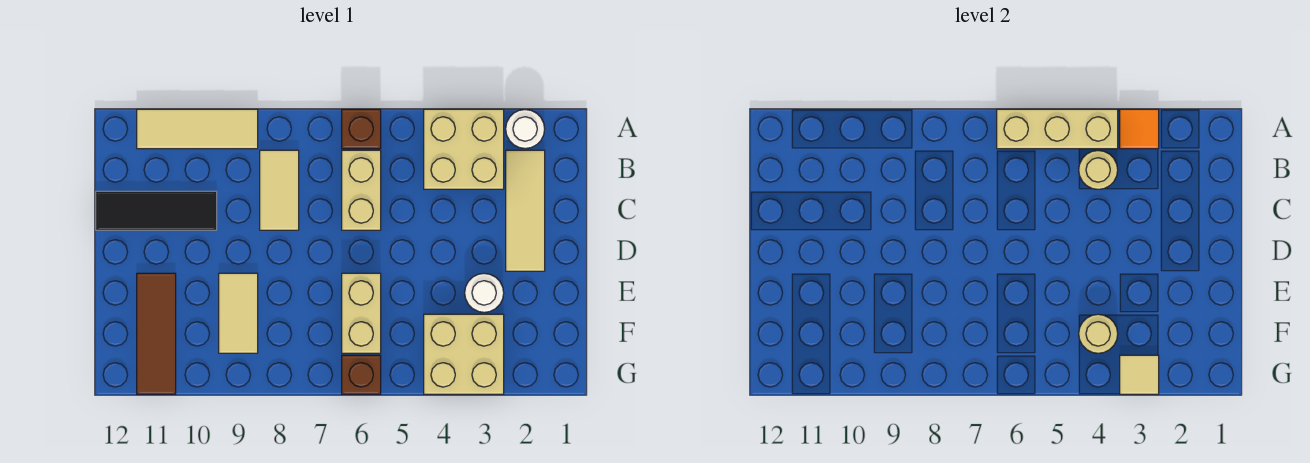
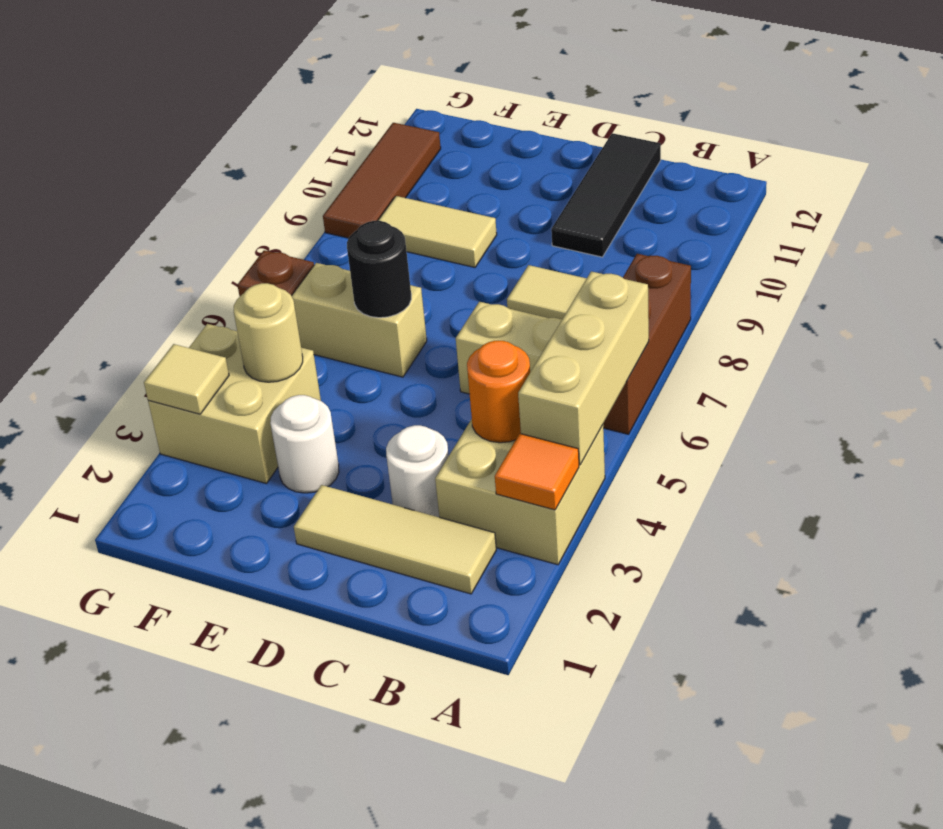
white 1x1 round brick [506,110,545,148] -> white 1x1 round brick moved to [386,425,449,517]
brown 1x1 brick [342,109,381,149] -> brown 1x3 brick [603,254,691,434]
tan 1x3 tile [137,109,258,149] -> none
tan 1x1 round brick [1079,151,1118,189] -> orange 1x1 round brick [467,341,530,443]
none -> black 1x1 round brick [347,221,411,318]
brown 1x3 tile [137,273,176,394] -> brown 1x3 tile turned to [323,123,441,238]

